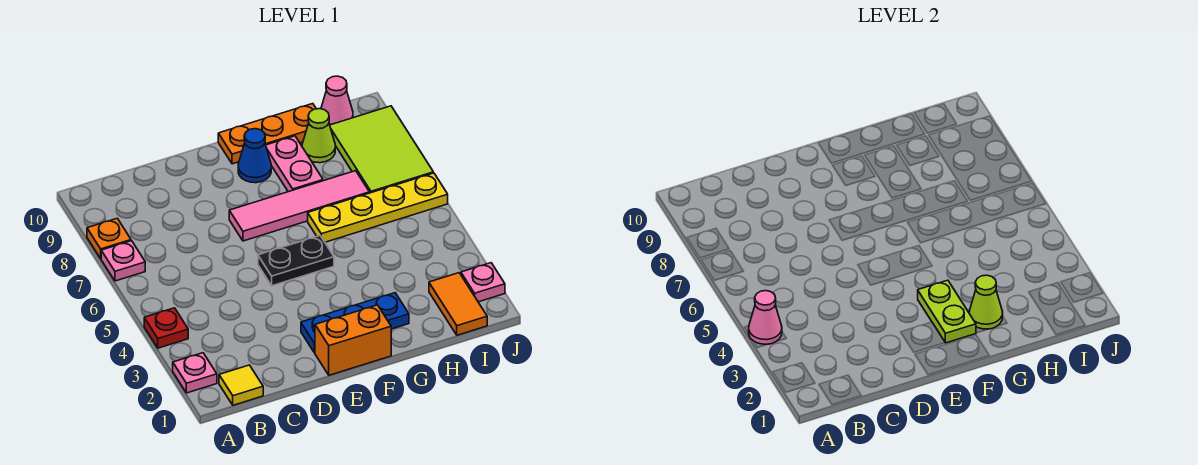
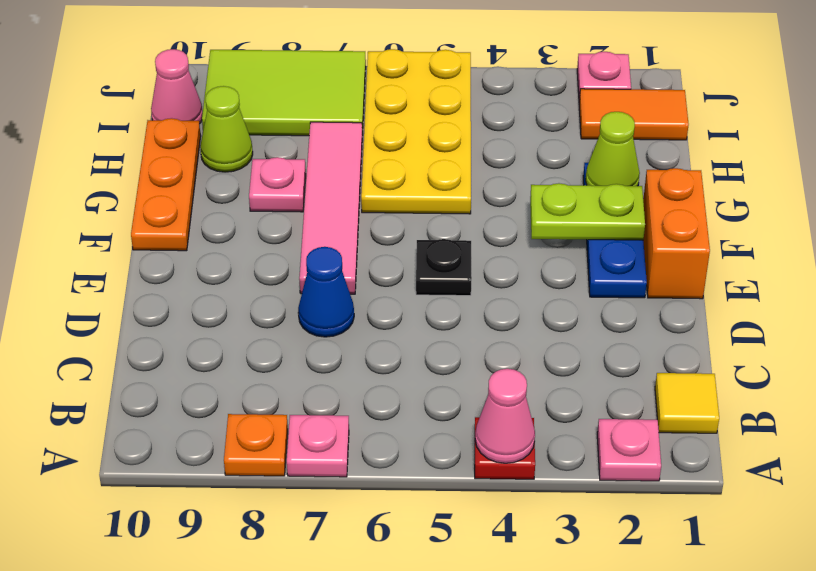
black 1x2 plate [258,236,334,286] -> black 1x1 plate [416,239,472,296]
blue 1x1 cone [238,129,271,183] -> blue 1x1 cone moved to [298,247,354,337]
yellow 1x4 plate [308,173,448,242] -> yellow 2x4 plate [361,49,471,214]
pink 1x2 plate [266,136,323,192] -> pink 1x1 plate [249,157,306,212]

